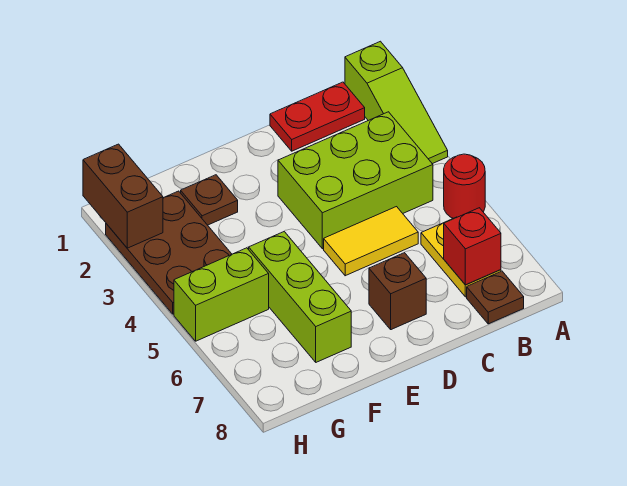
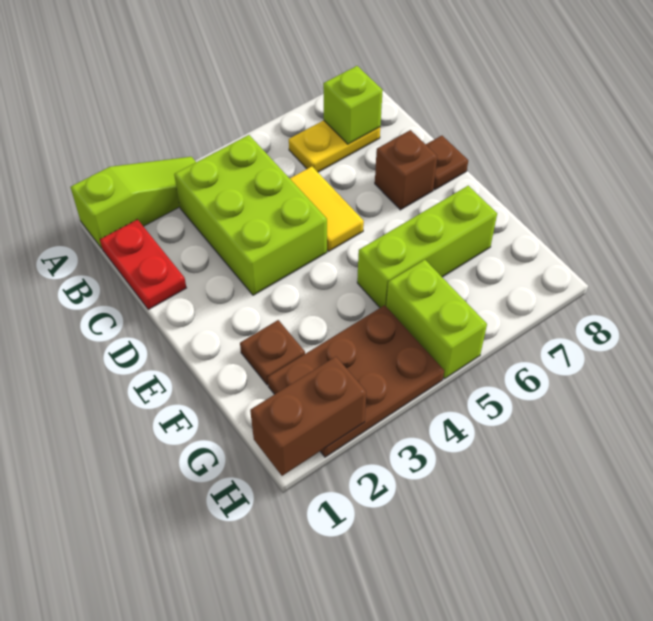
red 1x1 round brick [444,154,485,218] -> none
red 1x1 brick [444,208,501,285] -> lime 1x1 brick [323,66,383,144]
brown 1x1 plate [467,271,524,324] -> brown 1x1 plate moved to [426,136,468,190]

